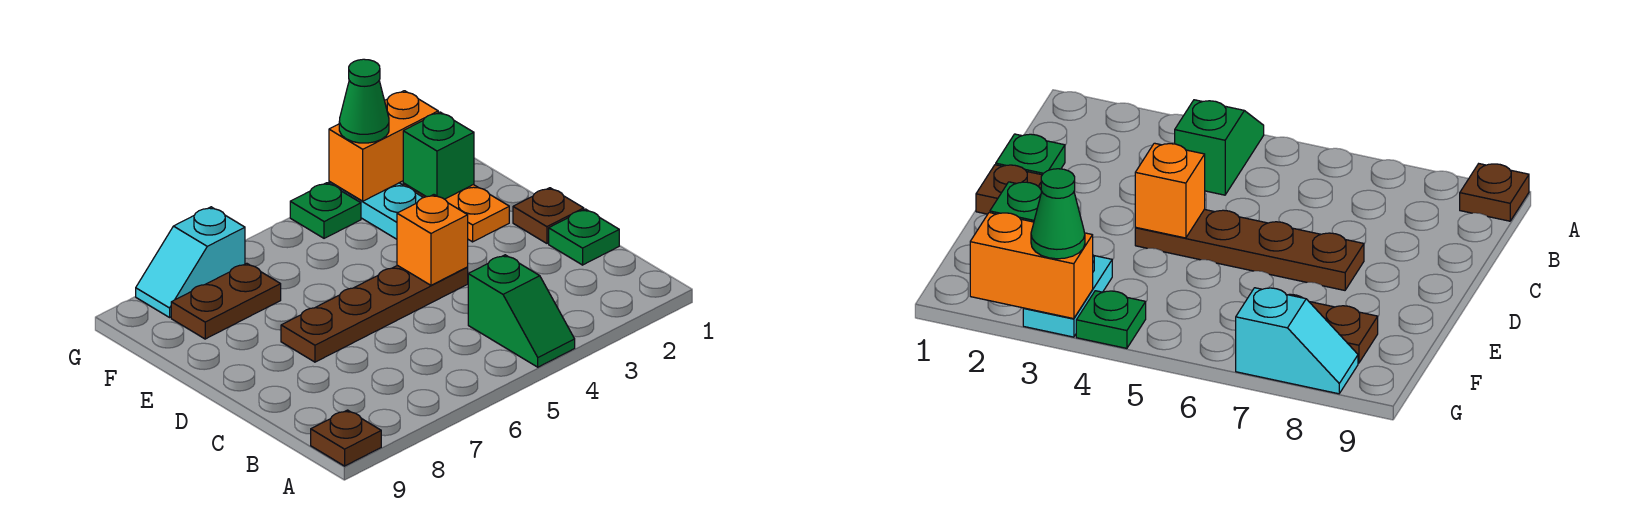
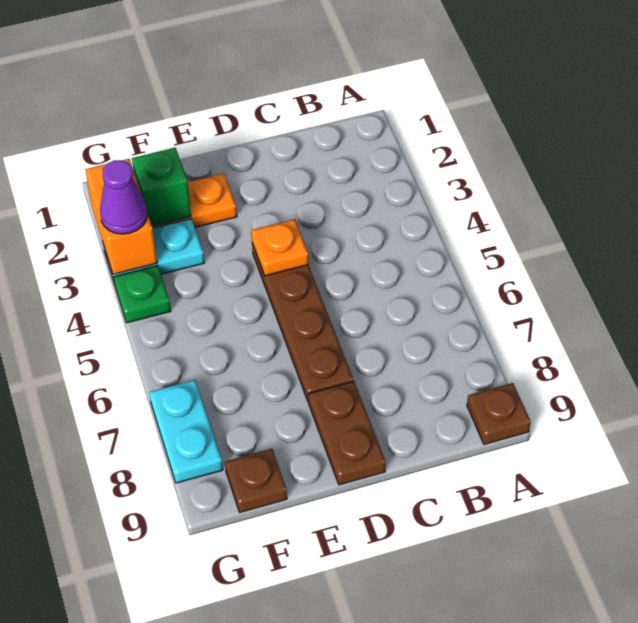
green 1x2 slope [468,255,575,367] -> none
green 1x1 plate [549,209,619,265] -> none
brown 1x1 plate [513,188,584,243] -> brown 1x1 plate moved to [225,449,287,512]
orange 1x1 brick [397,195,468,285] -> orange 1x1 plate [251,219,308,276]
brown 1x2 plate [171,263,281,339] -> brown 1x2 plate moved to [309,381,386,485]
green 1x1 cone [339,59,389,143] -> purple 1x1 cone [100,160,147,234]
cyan 1x2 slope [136,207,245,317] -> cyan 1x2 plate [149,380,223,483]

